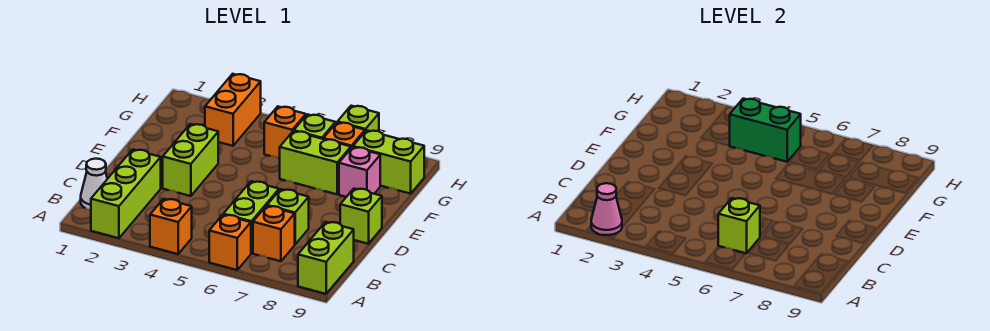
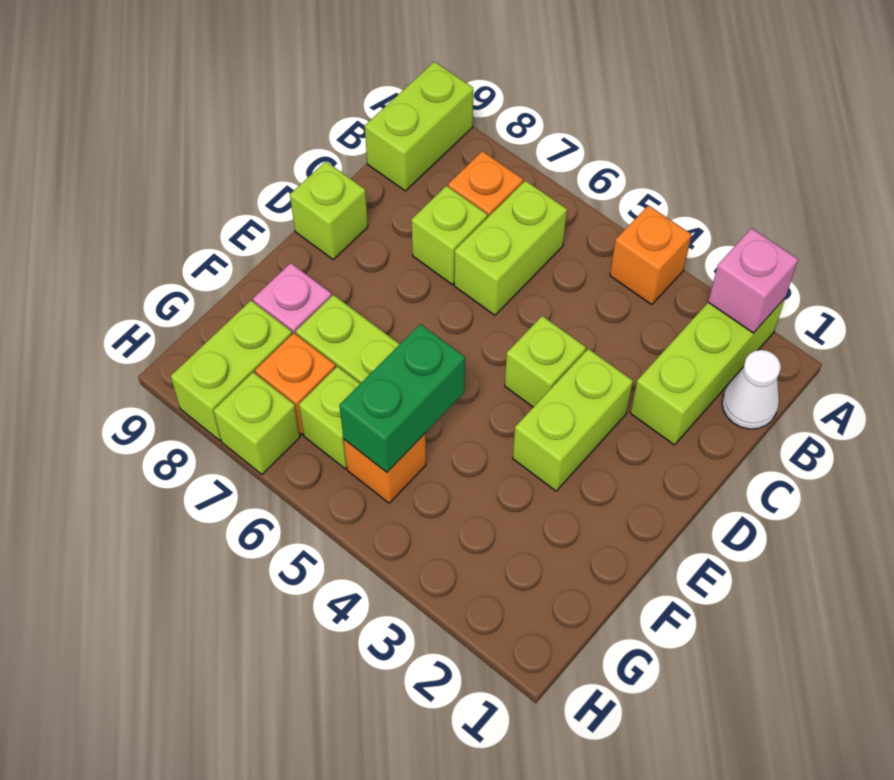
pink 1x1 cone [591,183,622,235] -> pink 1x1 brick [708,228,798,333]
orange 1x1 brick [209,215,251,270] -> none
lime 1x1 brick [718,198,760,253] -> lime 1x1 brick moved to [505,316,586,407]
orange 1x2 brick [205,74,261,146] -> none
green 1x2 brick [730,99,801,162] -> green 1x2 brick turned to [339,324,465,472]
lime 1x2 brick [353,130,424,194] -> lime 1x2 brick turned to [171,301,292,440]

